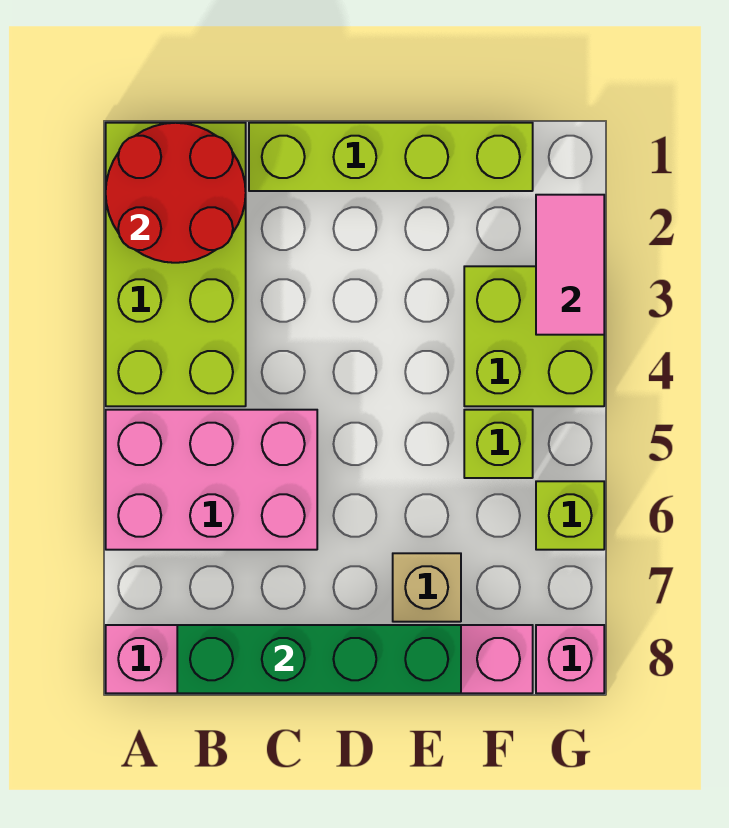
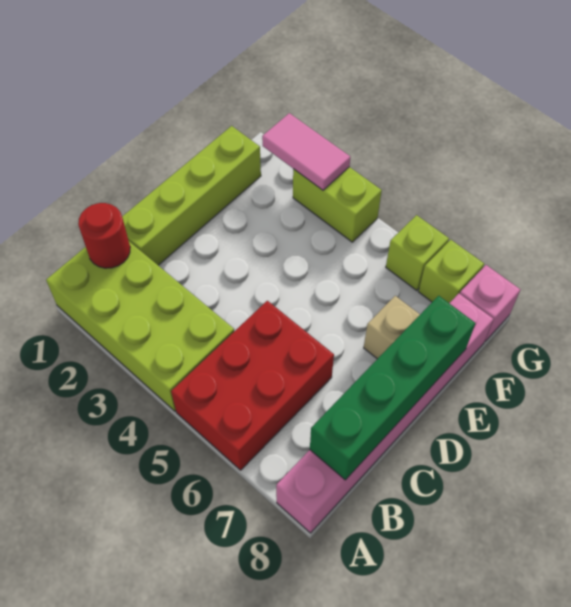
red 2x2 round brick [106,123,246,263] -> red 1x1 round brick [78,203,130,268]
pink 2x3 brick [106,410,317,550] -> red 2x3 brick [171,301,334,470]
lime 2x2 brick [464,266,604,406] -> lime 1x2 brick [293,167,382,242]
lime 1x1 brick [464,410,533,478] -> lime 1x1 brick moved to [418,240,484,303]

